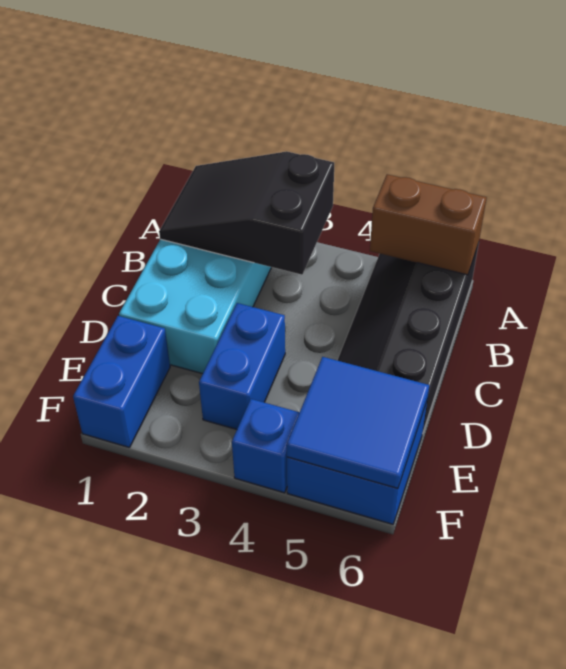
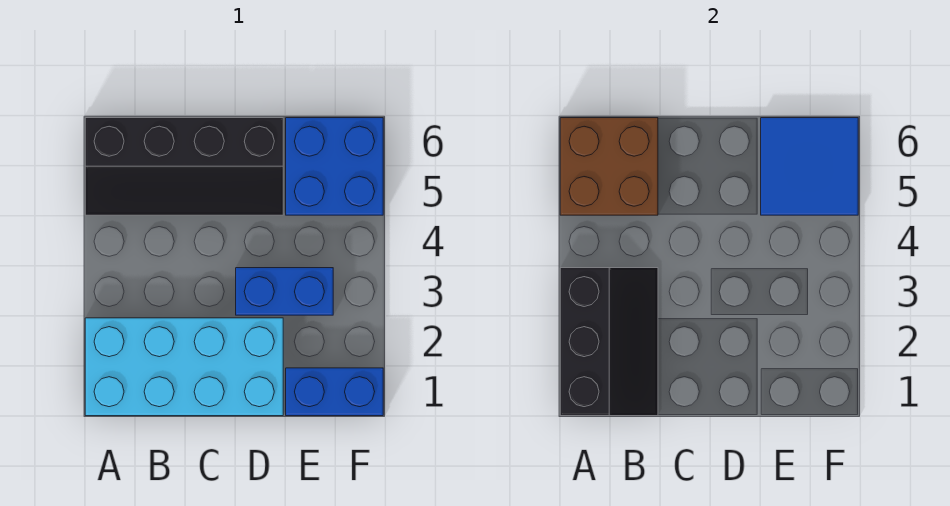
black 2x3 slope [159,152,334,275] -> black 2x3 slope turned to [560,268,658,416]
brown 1x2 brick [370,174,487,275] -> brown 2x2 brick [560,118,658,215]
blue 1x1 brick [232,399,300,493] -> none

